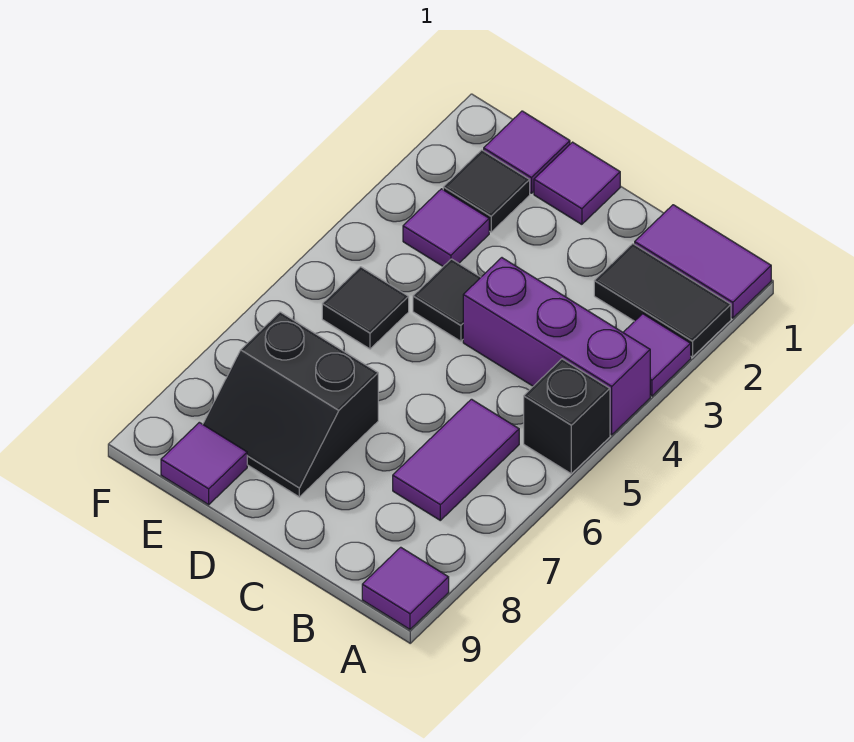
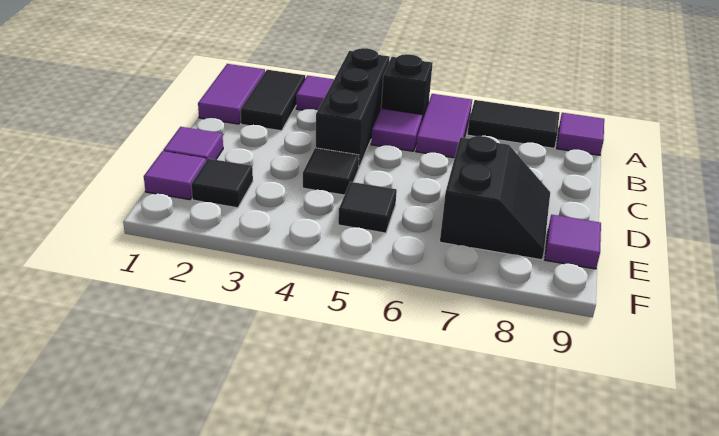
purple 1x3 brick [463,258,650,435] -> black 1x3 brick [316,48,390,169]
none -> black 1x2 tile [467,100,560,148]
purple 1x2 tile [393,399,519,520] -> purple 1x2 tile turned to [416,94,472,158]
purple 1x1 tile [403,189,489,266] -> purple 1x1 tile moved to [371,108,422,151]

